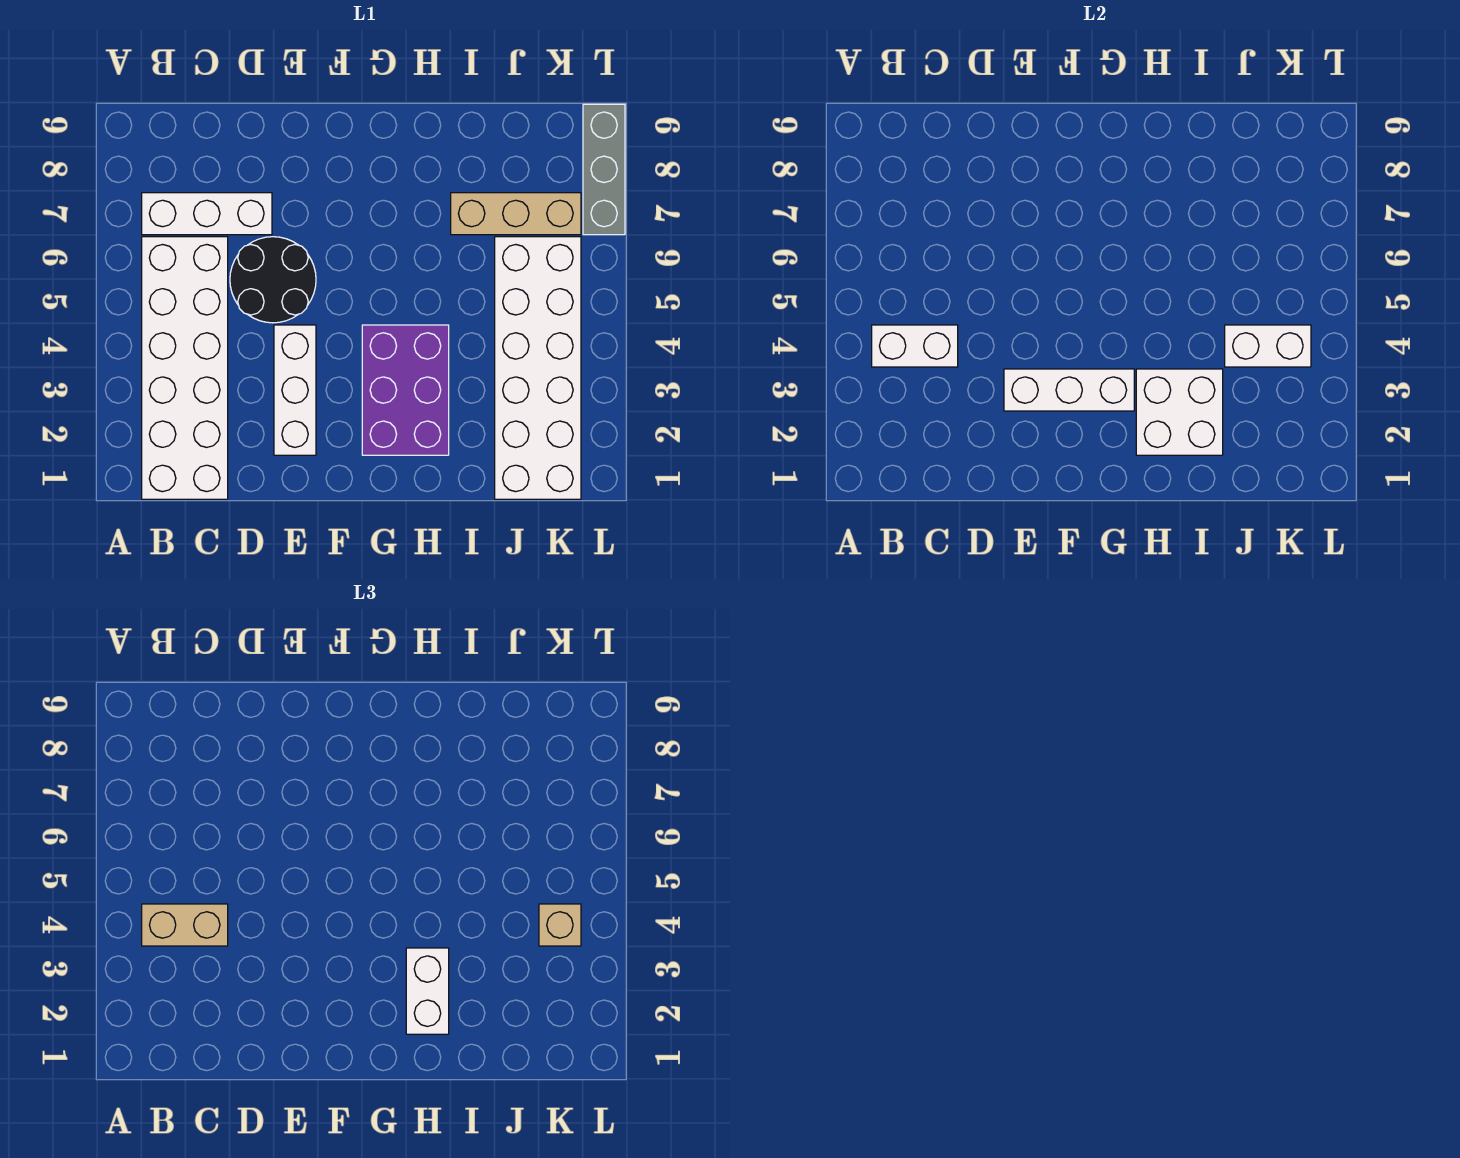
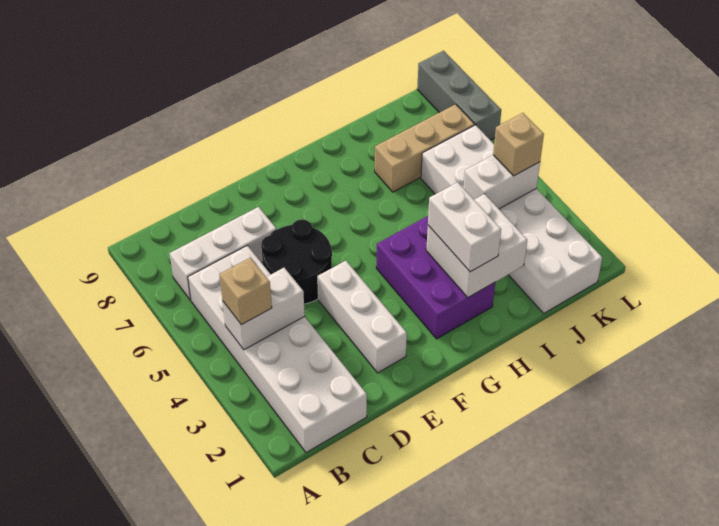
tan 1x2 brick [142,904,228,946] -> tan 1x1 brick [219,258,272,325]
white 1x3 brick [1004,369,1134,411] -> none

